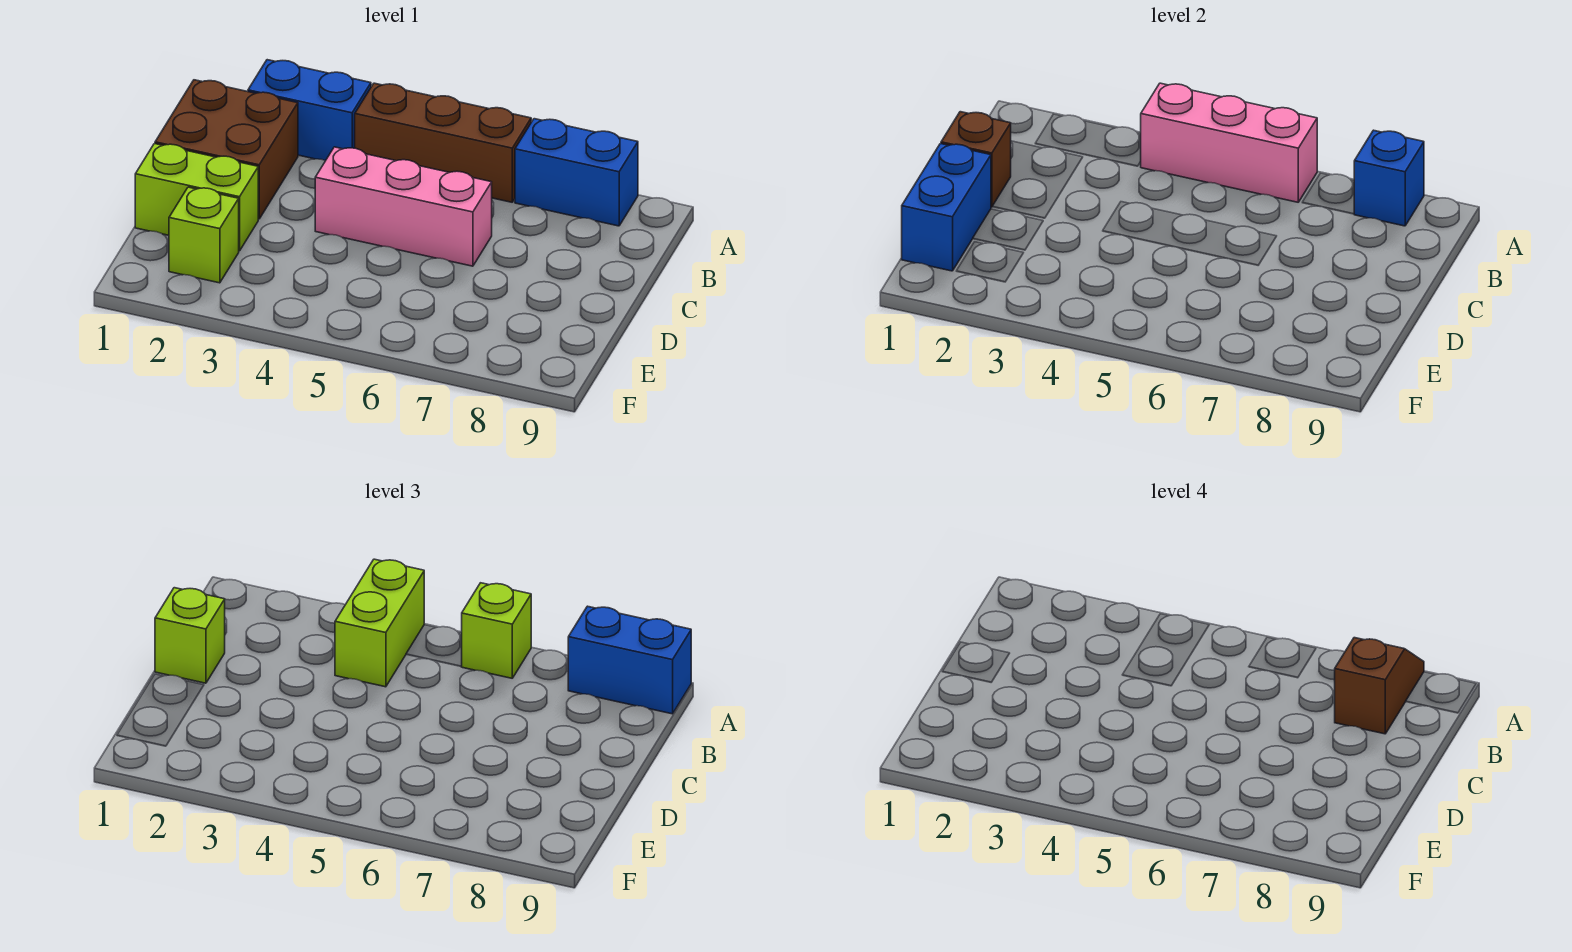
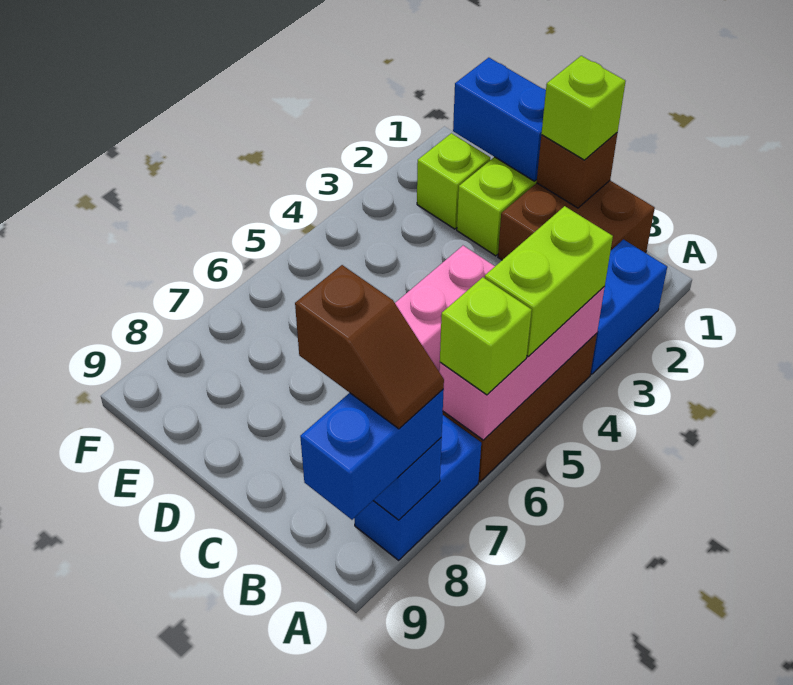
lime 1x2 brick [335,559,424,687] -> lime 1x2 brick turned to [485,206,613,357]

